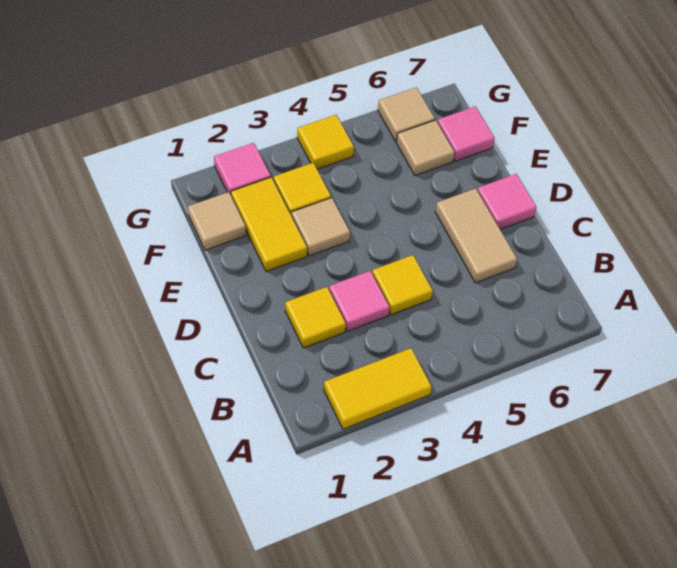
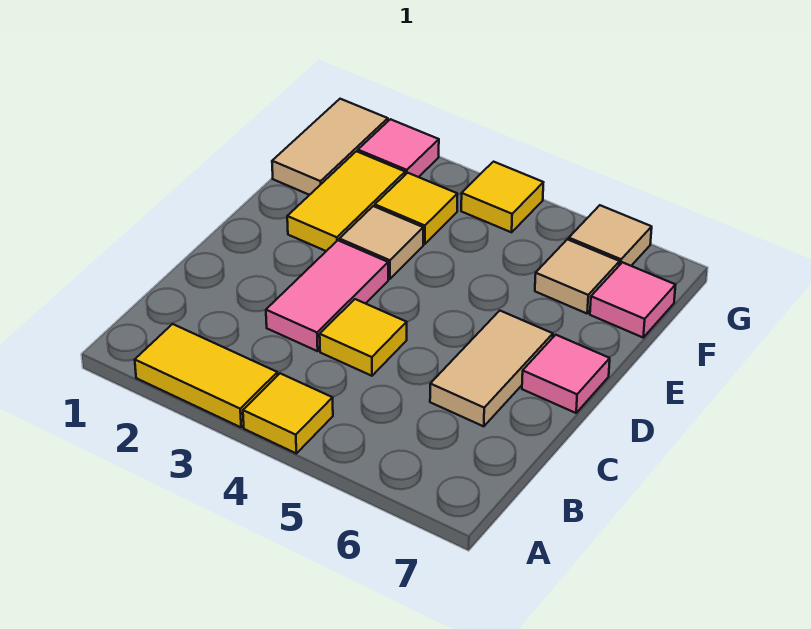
yellow 1x1 tile [285,287,346,348] -> yellow 1x1 tile moved to [243,373,333,453]
pink 1x1 tile [329,271,390,331] -> pink 1x2 tile [266,240,388,351]
tan 1x1 tile [188,192,246,250] -> tan 1x2 tile [272,99,388,195]

